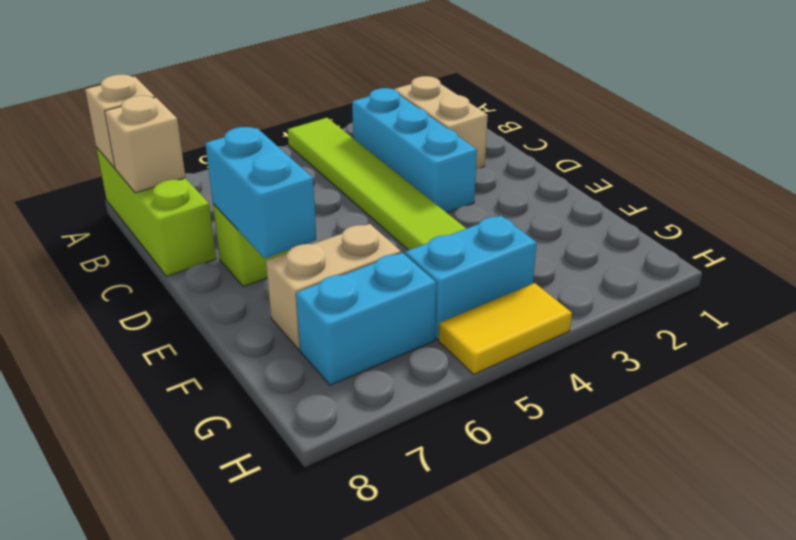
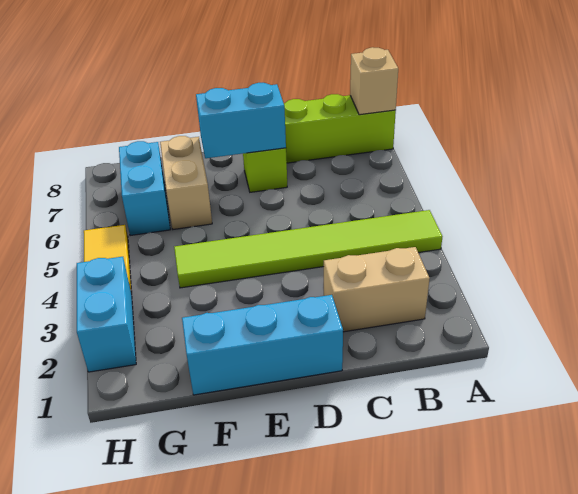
cyan 1x3 brick [352,88,477,213] -> cyan 1x3 brick moved to [182,295,343,395]
tan 1x1 brick [105,96,185,193] -> none
cyan 1x2 brick [405,216,537,340] -> cyan 1x2 brick moved to [77,257,136,372]

